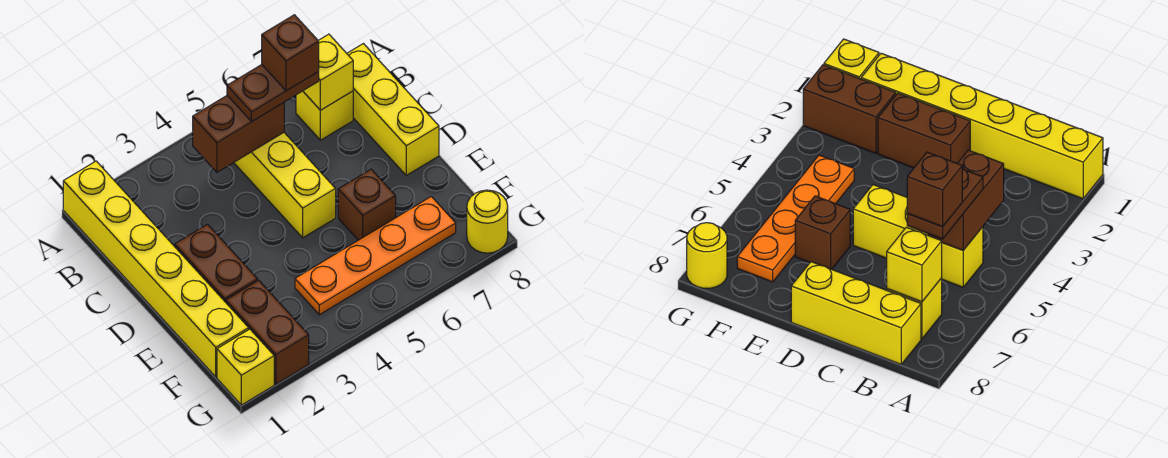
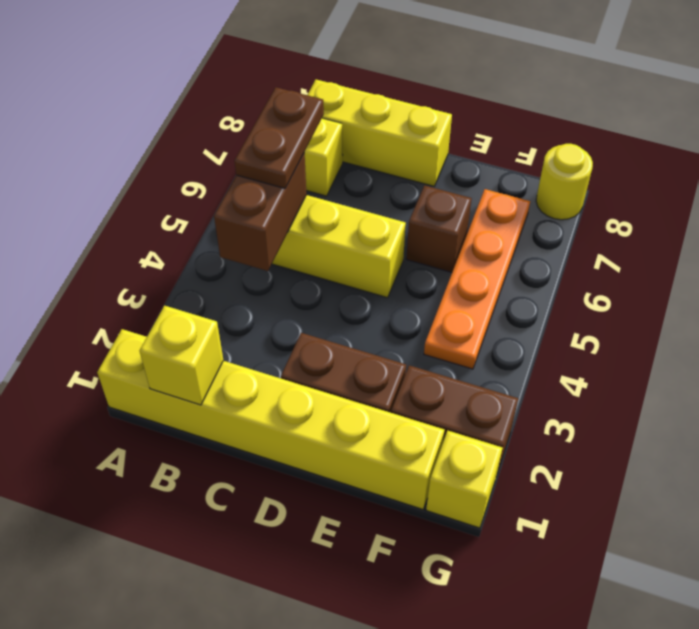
brown 1x1 brick [262,15,319,91] -> none
yellow 1x1 brick [303,34,353,110] -> yellow 1x1 brick moved to [140,306,223,405]

